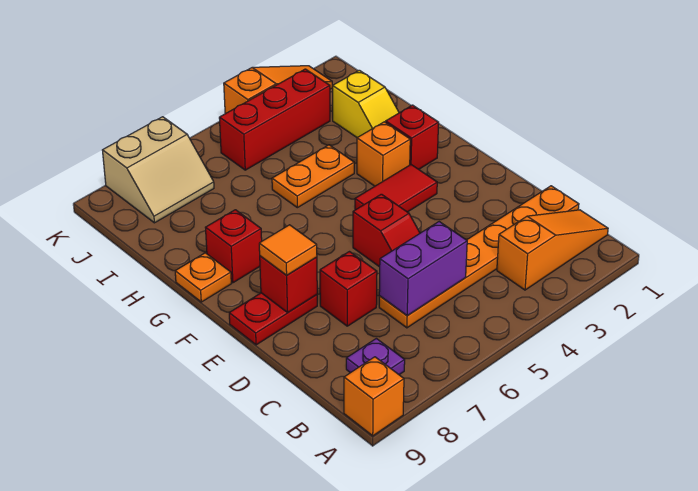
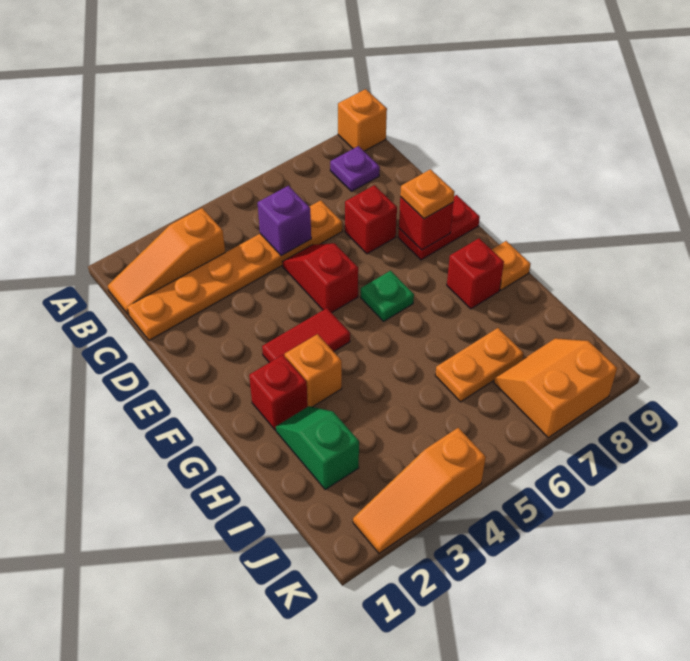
purple 1x2 brick [379,222,467,316] -> purple 1x1 brick [258,186,311,256]
orange 1x1 tile [259,225,317,275] -> orange 1x1 plate [400,169,454,219]
none -> green 1x1 plate [361,271,414,321]
yellow 1x2 slope [333,70,399,138] -> green 1x2 slope [276,406,359,489]
orange 1x2 plate [272,145,354,208] -> orange 1x2 plate moved to [435,328,524,402]
red 1x3 brick [219,69,330,170] -> none
tan 2x2 slope [102,117,214,223] -> orange 2x2 slope [494,338,617,438]

